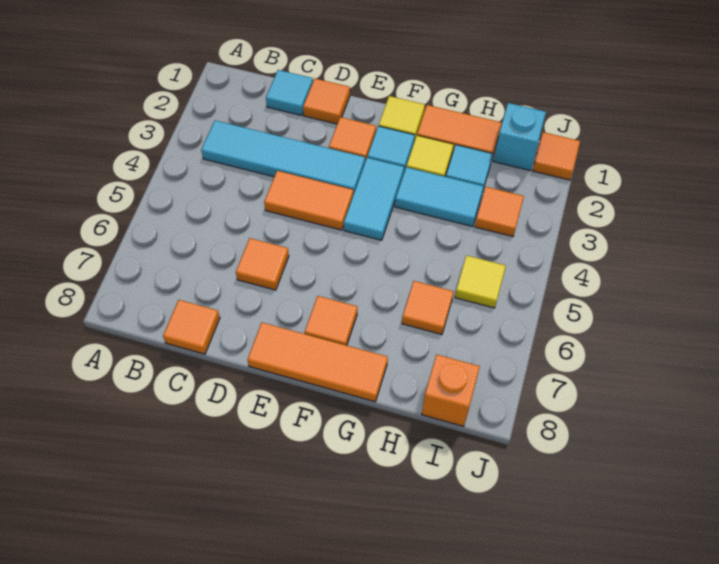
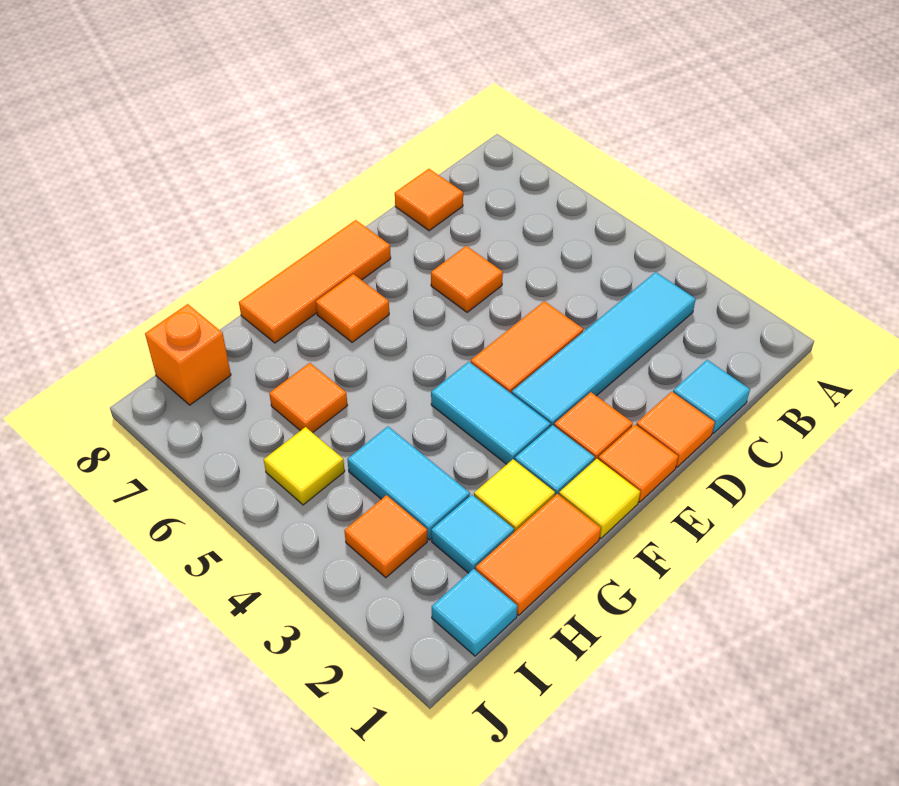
cyan 1x2 tile [395,167,484,227] -> cyan 1x2 tile turned to [347,427,470,540]
cyan 1x1 brick [493,103,546,170] -> cyan 1x1 tile [432,569,517,656]
orange 1x1 tile [533,132,580,180] -> orange 1x1 tile moved to [598,425,678,502]

